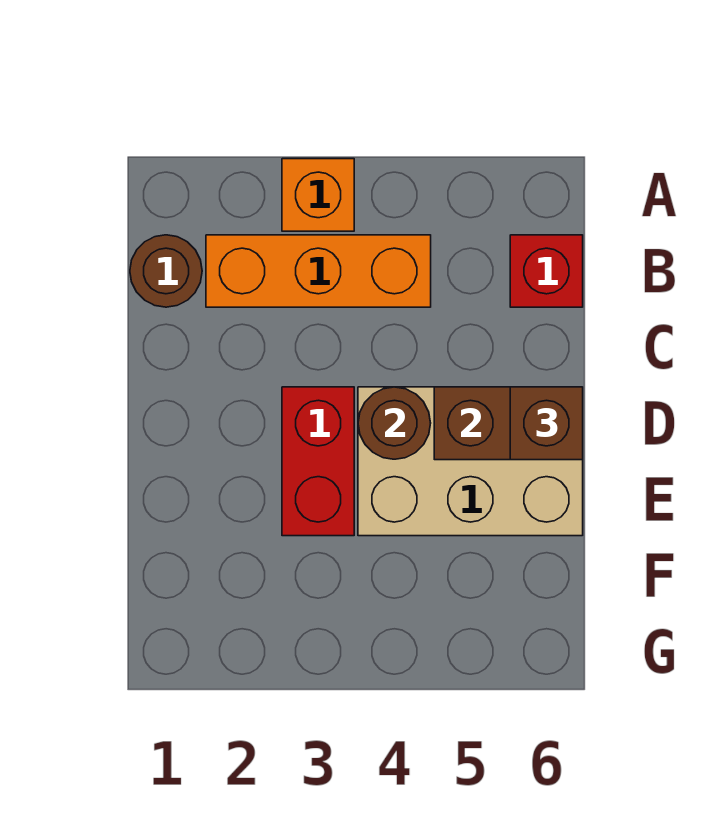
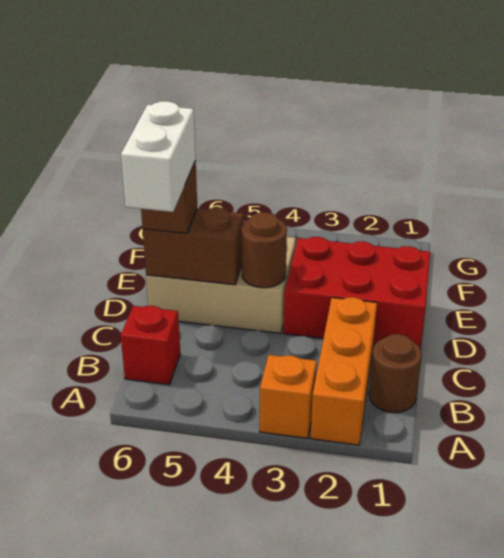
orange 1x3 brick [206,235,431,307] -> orange 1x3 brick turned to [311,297,377,445]
none -> white 1x2 brick [121,101,196,212]
red 1x2 brick [282,387,354,536] -> red 2x3 brick [284,237,430,348]

